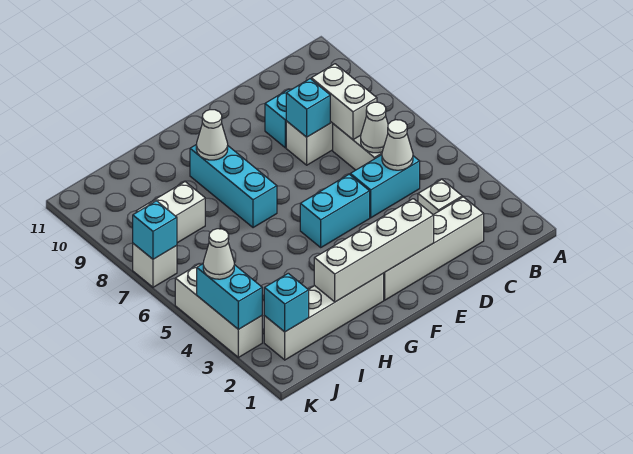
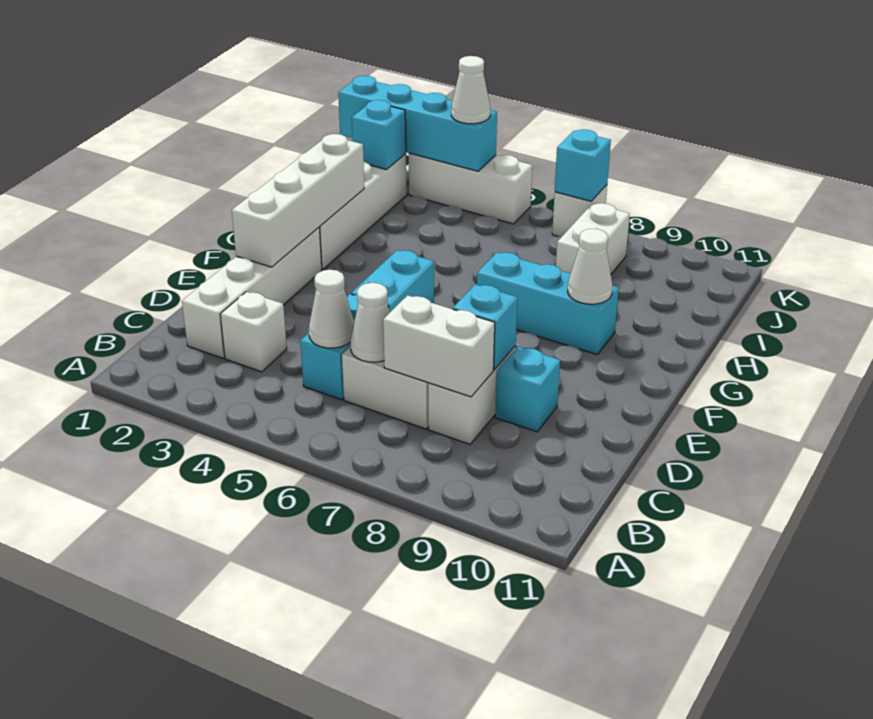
cyan 1x2 brick [197,264,262,329] -> cyan 1x4 brick [338,76,497,171]

